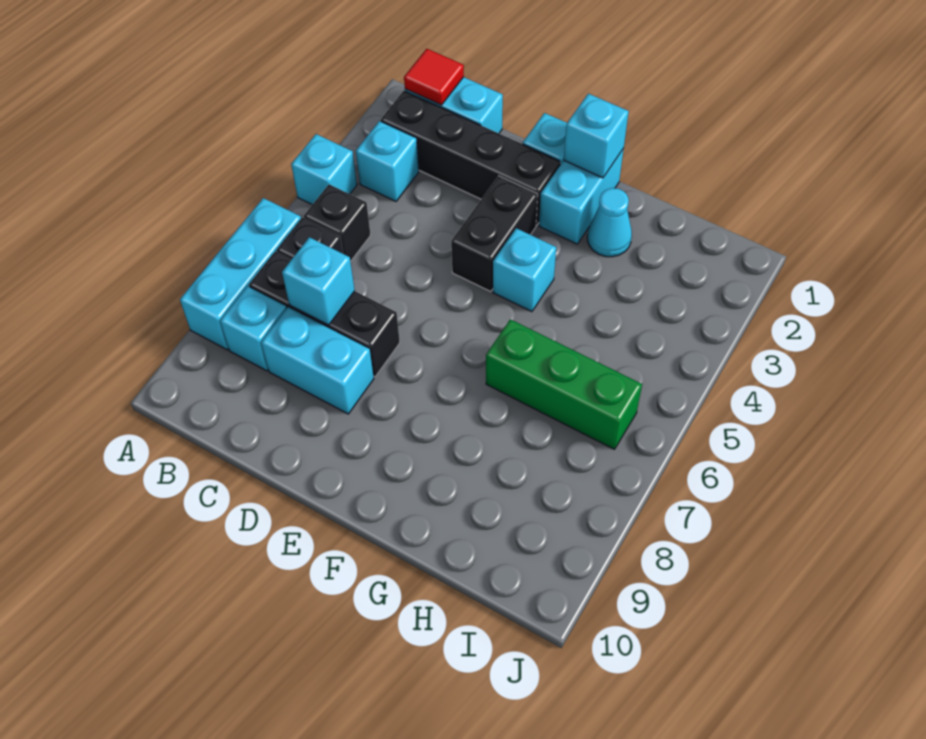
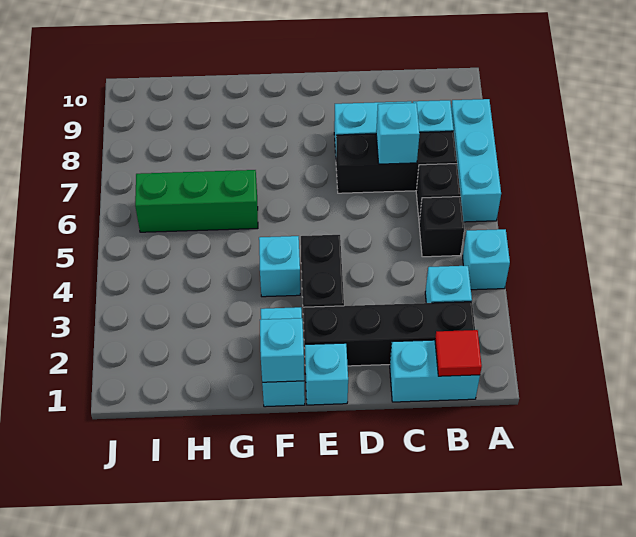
cyan 1x1 cone [587,188,632,257] -> none

